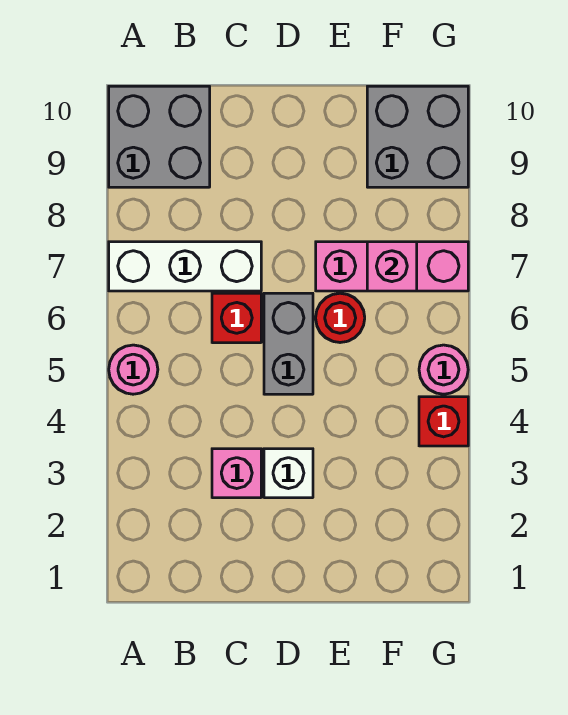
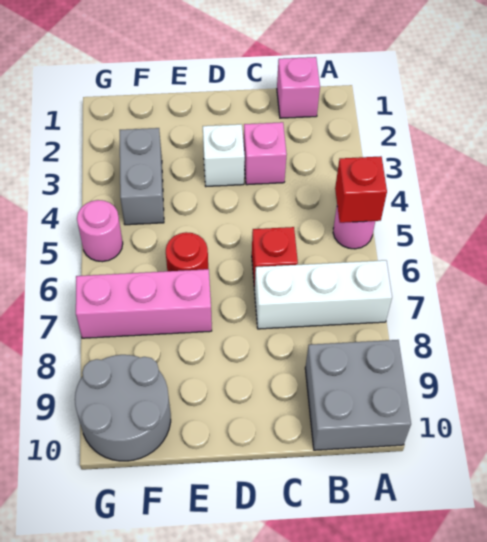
grey 1x2 brick [264,293,313,394] -> grey 1x2 brick moved to [120,128,164,225]
pink 1x1 brick [367,242,417,291] -> pink 1x1 brick moved to [277,57,320,118]
grey 2x2 brick [367,86,468,187] -> grey 2x2 round brick [75,355,171,461]
red 1x1 brick [419,397,468,446] -> red 1x1 brick moved to [335,156,387,223]

